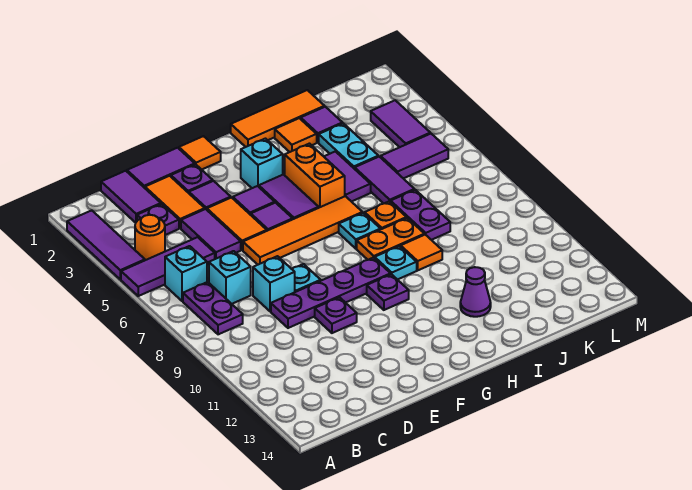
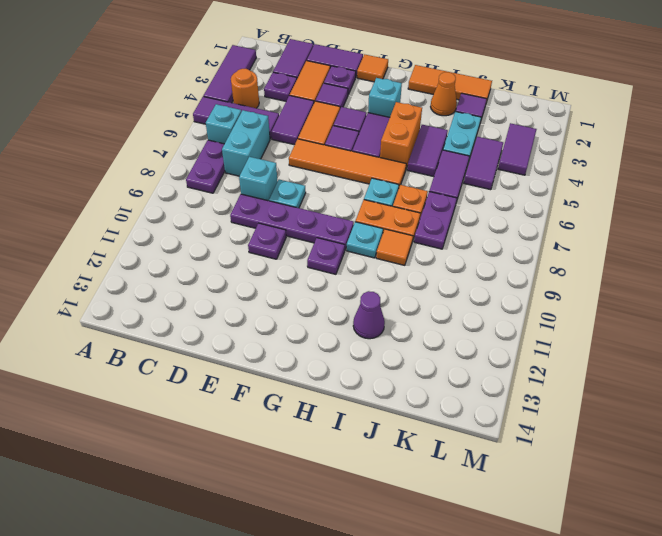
cyan 1x1 brick [209,251,251,304] -> cyan 1x2 brick [222,110,270,176]
orange 1x1 tile [275,118,317,152] -> orange 1x1 cone [431,72,457,116]
purple 1x2 tile [381,134,448,179] -> purple 1x2 tile turned to [464,137,503,190]

